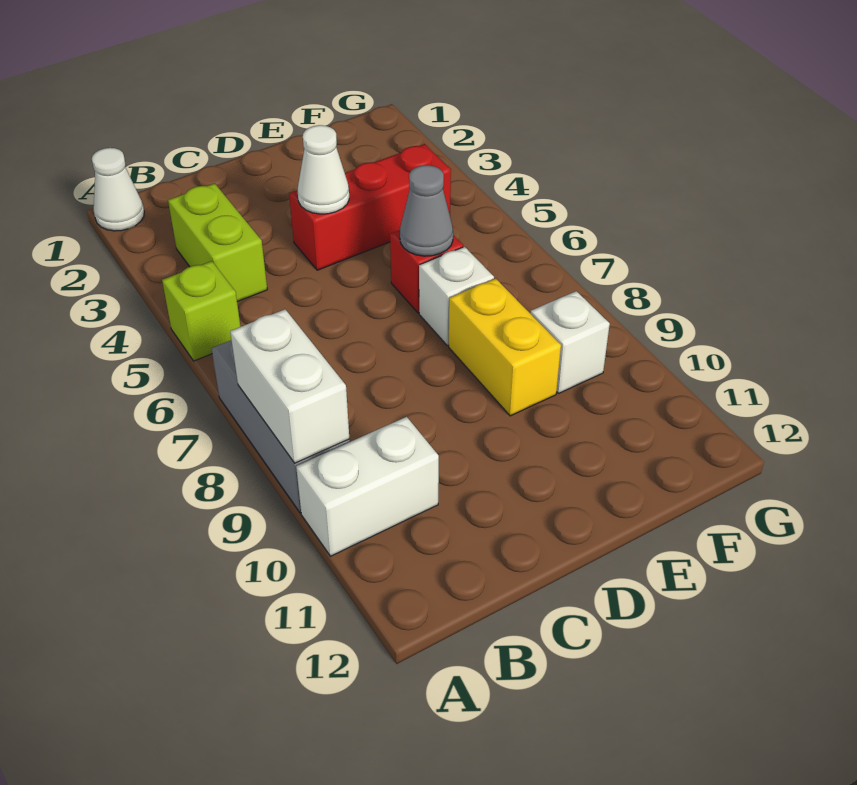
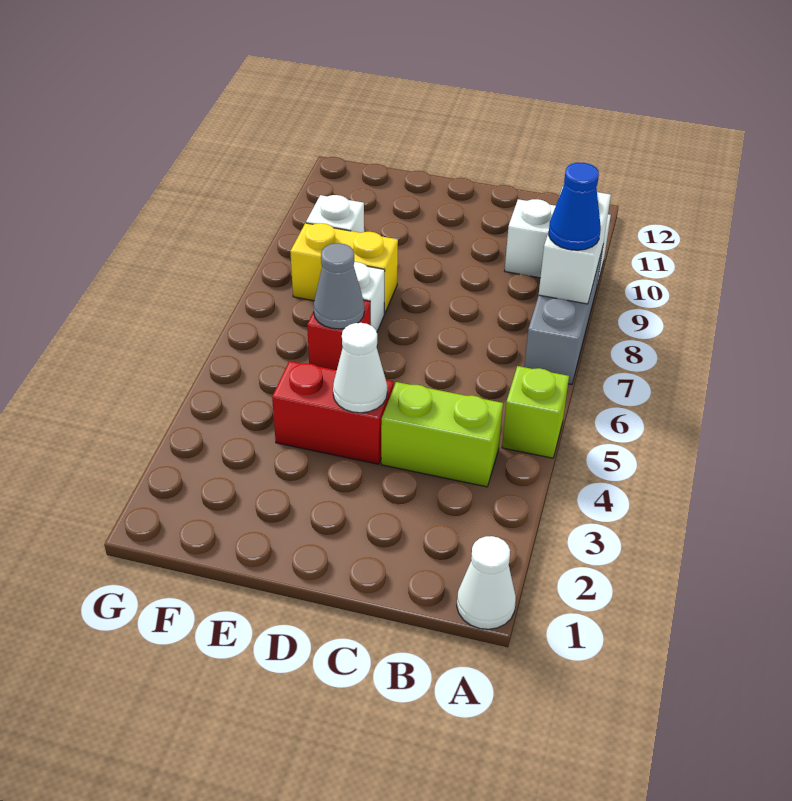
none -> blue 1x1 cone [549,163,601,250]
lime 1x2 brick [168,183,267,302] -> lime 1x2 brick turned to [381,382,503,487]
red 1x3 brick [289,144,451,270] -> red 1x2 brick [272,361,393,464]
yellow 1x2 brick [449,278,561,416] -> yellow 1x2 brick turned to [290,223,398,314]

